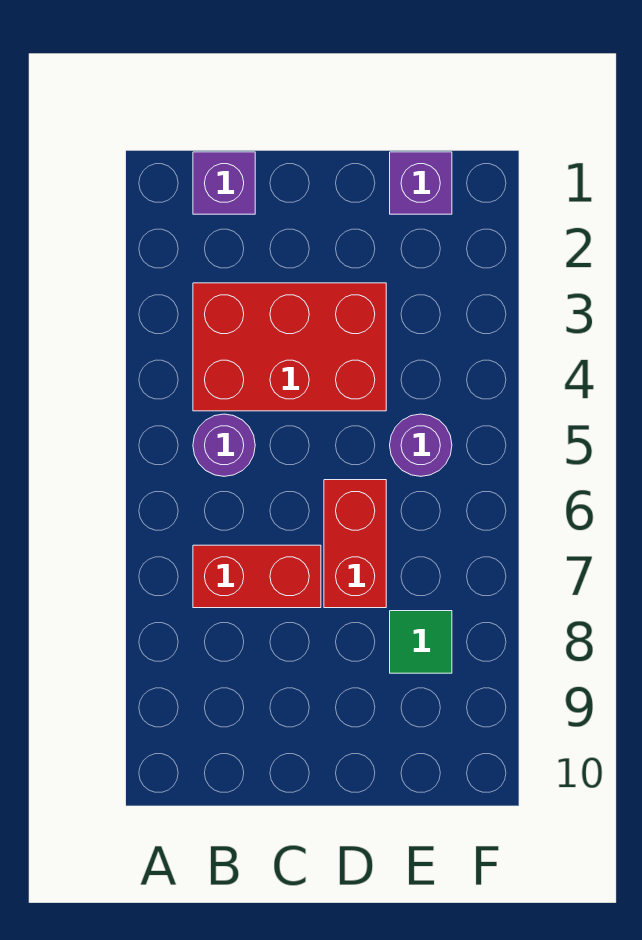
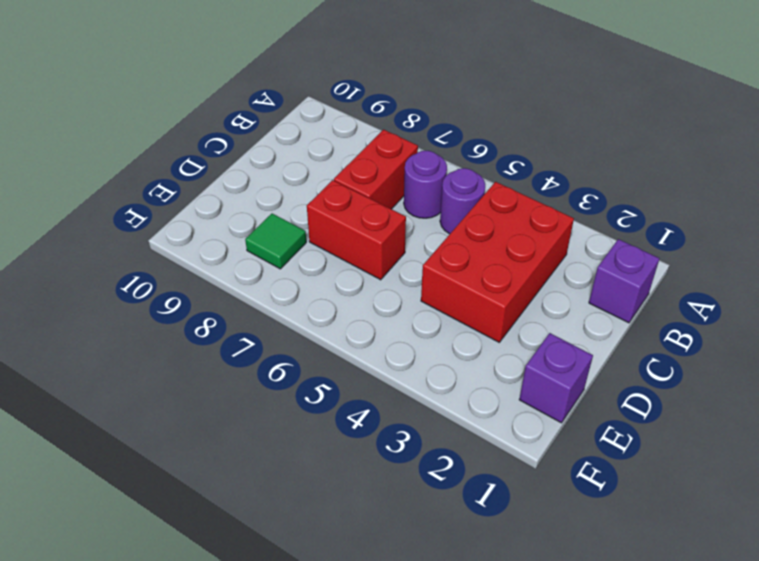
purple 1x1 round brick [390,414,452,476] -> purple 1x1 round brick moved to [404,151,447,218]

